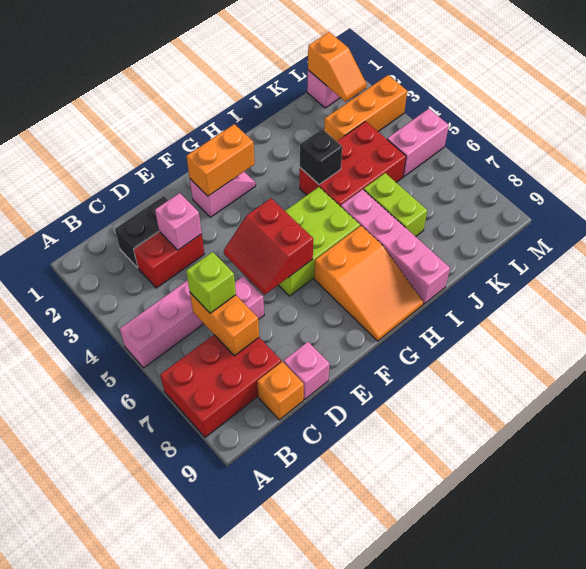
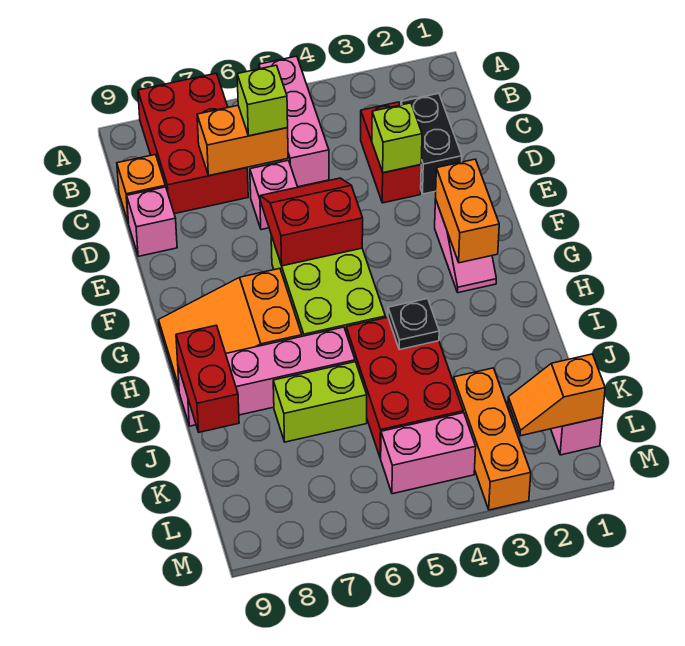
pink 1x1 brick [155,193,202,250] -> lime 1x1 brick [372,103,422,173]
black 1x1 brick [300,129,342,184] -> black 1x1 plate [388,299,439,350]
none -> red 1x2 brick [176,325,239,432]
pink 1x2 brick [387,109,449,177] -> pink 1x2 brick turned to [381,413,476,494]

